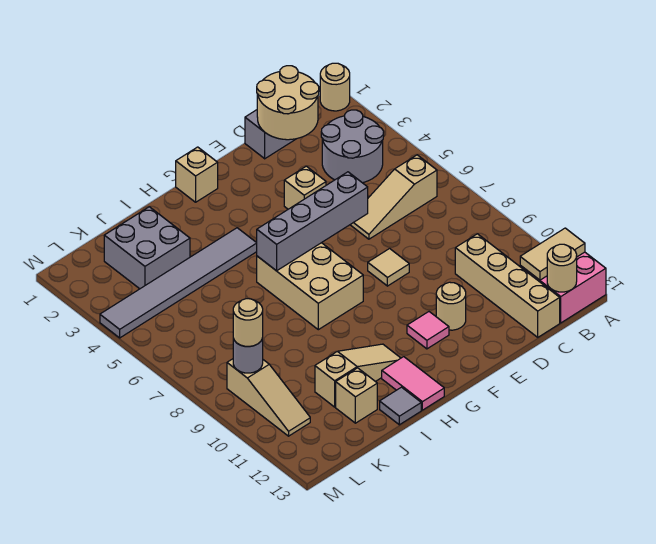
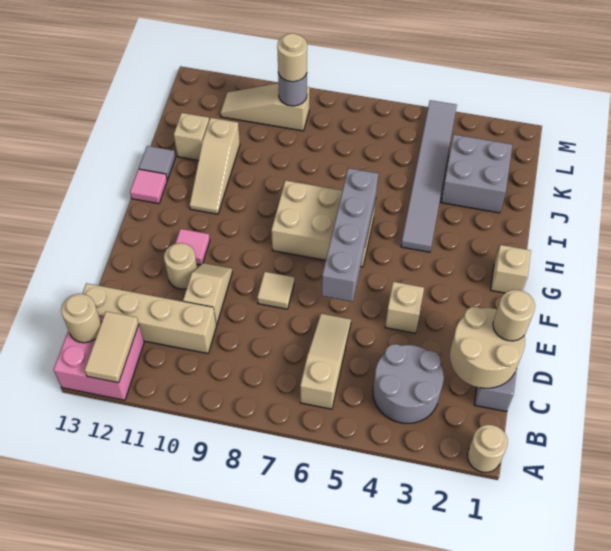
none -> tan 1x1 round brick [493,290,535,341]
none -> tan 1x2 slope [183,263,232,325]
pink 1x2 tile [382,357,444,410] -> pink 1x1 tile [130,169,167,204]

